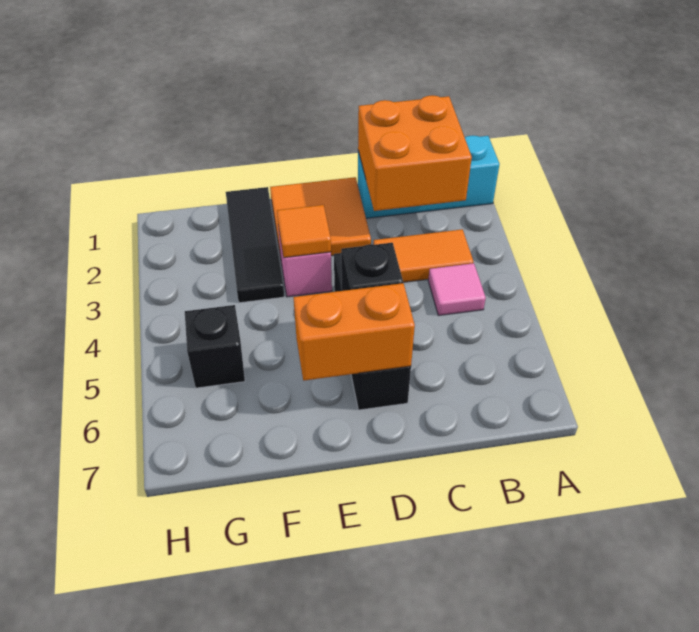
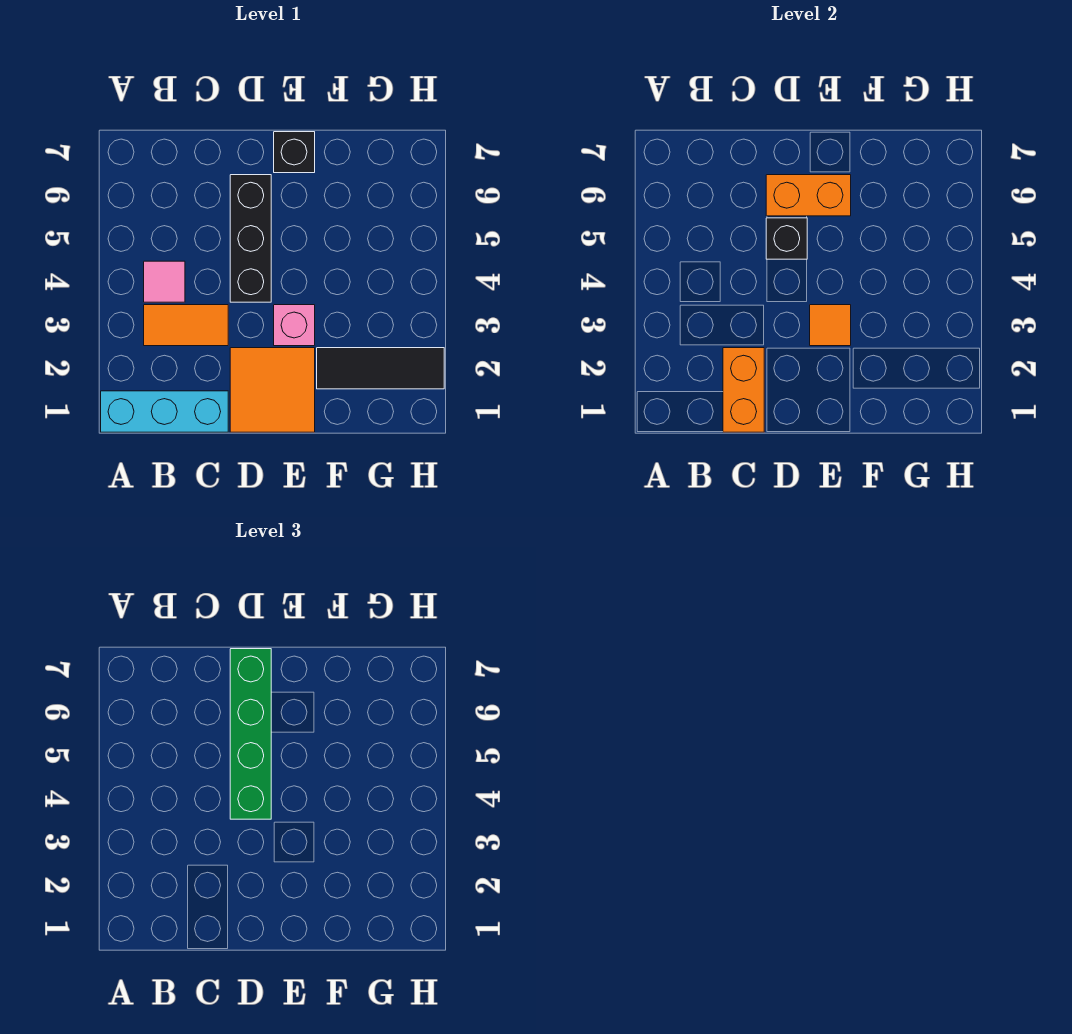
orange 2x2 brick [358,95,472,211] -> orange 1x2 brick [723,348,764,432]
none -> green 1x4 brick [230,649,271,819]
black 1x3 tile [226,187,284,303] -> black 1x3 tile turned to [317,348,444,389]
black 1x1 brick [185,305,245,388] -> black 1x1 brick moved to [274,132,315,173]

